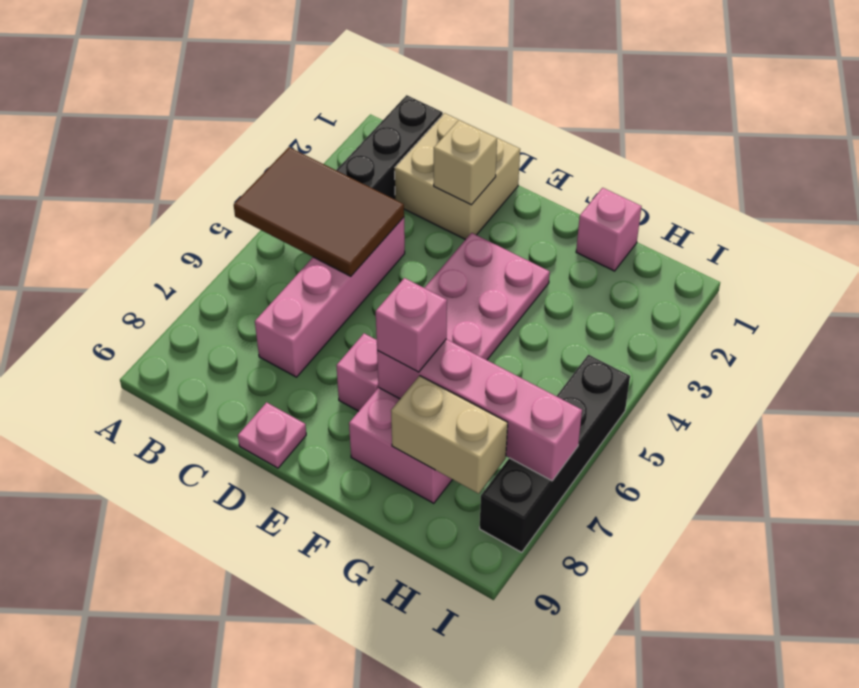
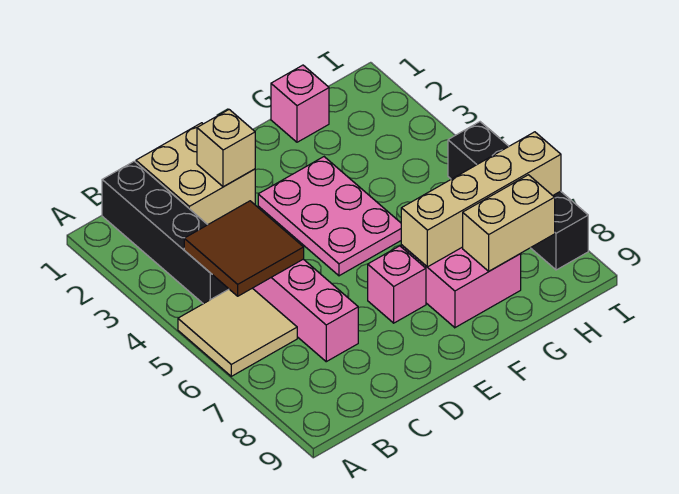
brown 2x3 tile [234,147,404,276] -> brown 2x2 tile [184,201,304,296]
none -> tan 2x2 tile [178,288,297,376]
pink 1x1 plate [238,402,306,468] -> none
pink 1x4 brick [377,339,582,481] -> tan 1x4 brick [401,132,561,267]
pink 1x1 brick [376,278,447,372] -> none

